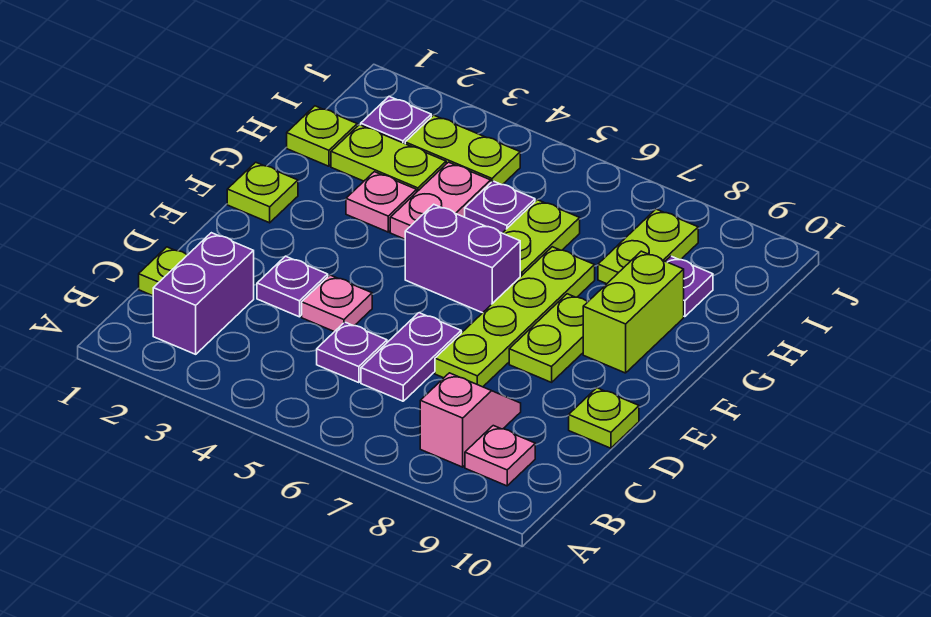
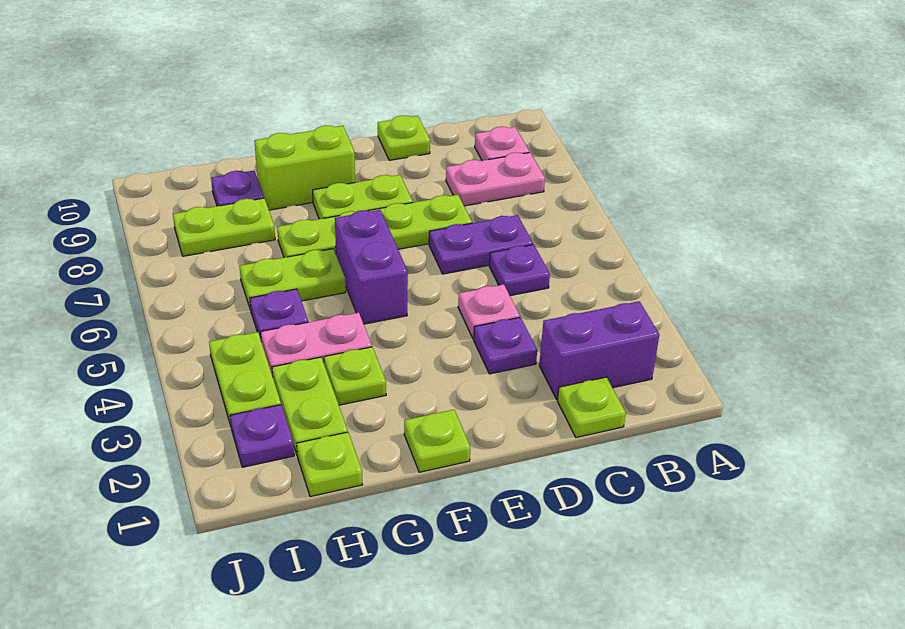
pink 1x2 slope [420,373,521,467] -> pink 1x2 plate [446,152,545,206]
pink 1x1 plate [346,172,417,232] -> lime 1x1 plate [324,347,386,405]

